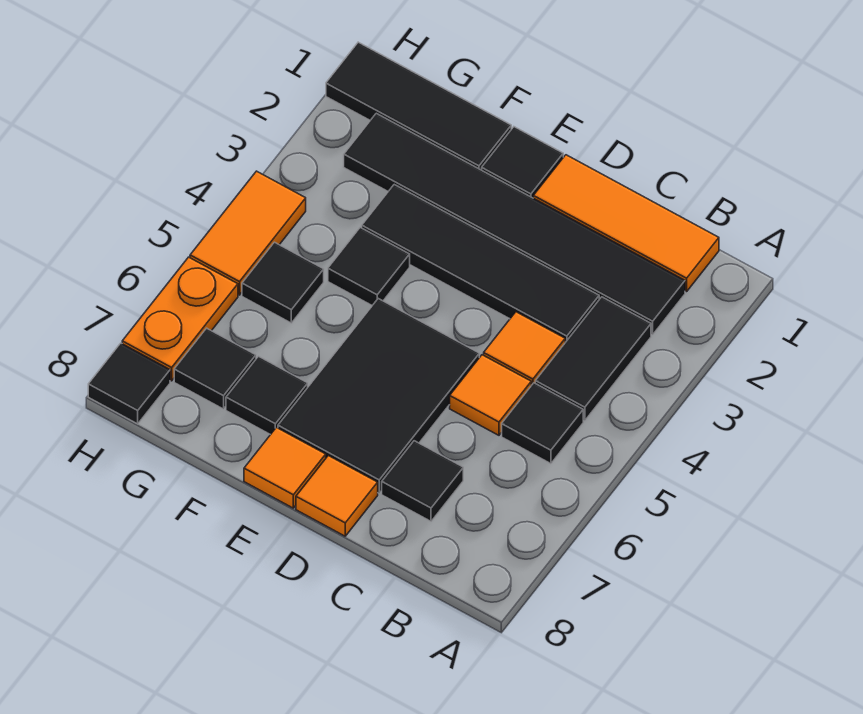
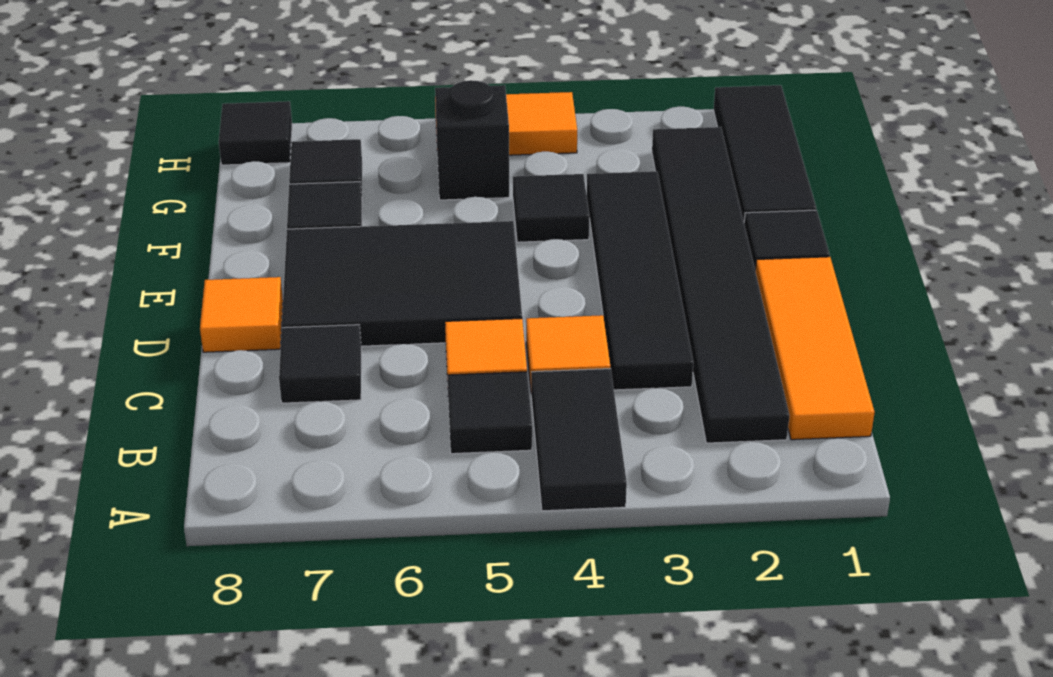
black 1x2 tile [535,297,651,421] -> black 1x2 tile turned to [531,369,627,511]
orange 1x1 tile [244,428,326,508] -> none
black 1x1 tile [242,242,324,323] -> black 1x1 brick [435,80,509,200]
orange 1x2 plate [122,257,238,381] -> none

